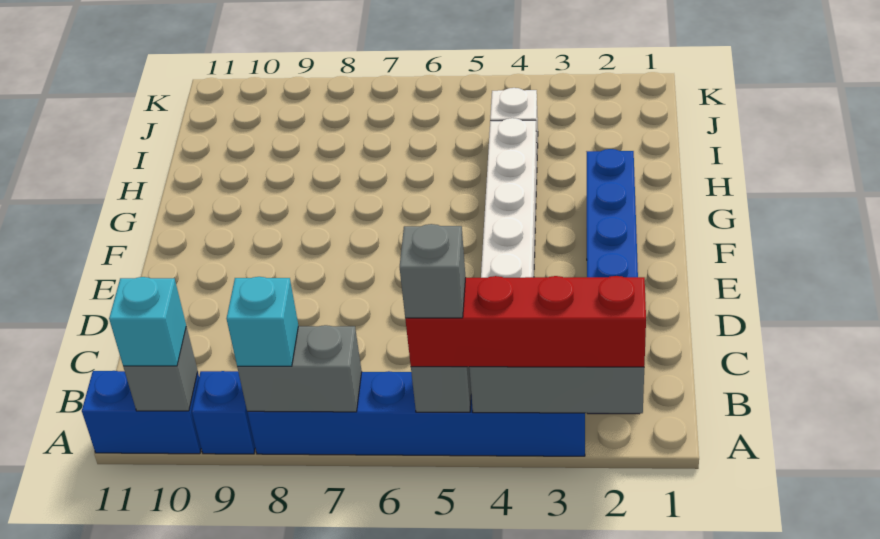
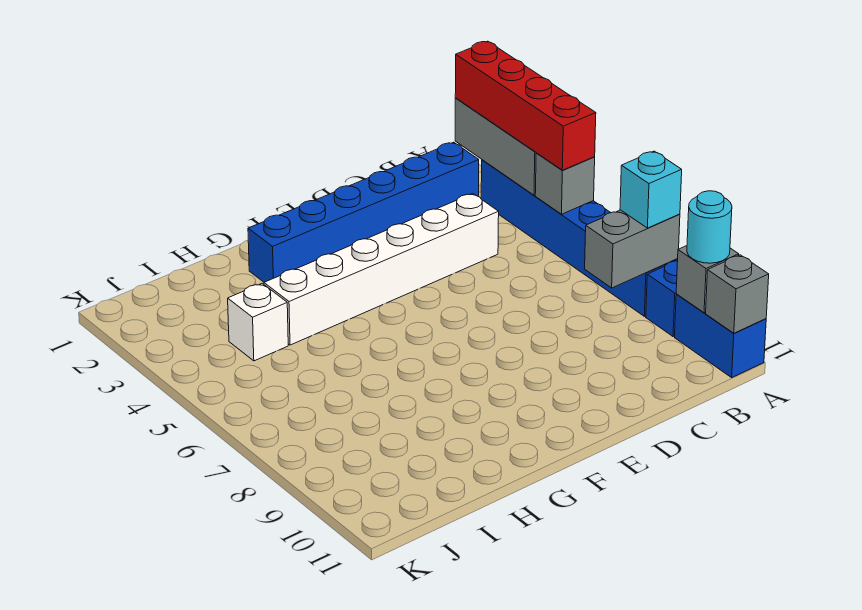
grey 1x1 brick [400,224,466,318] -> grey 1x1 brick moved to [706,255,769,333]
grey 1x2 brick [237,325,362,412] -> grey 1x2 brick turned to [585,210,680,288]
cyan 1x1 brick [109,277,186,366] -> cyan 1x1 round brick [687,191,732,263]

